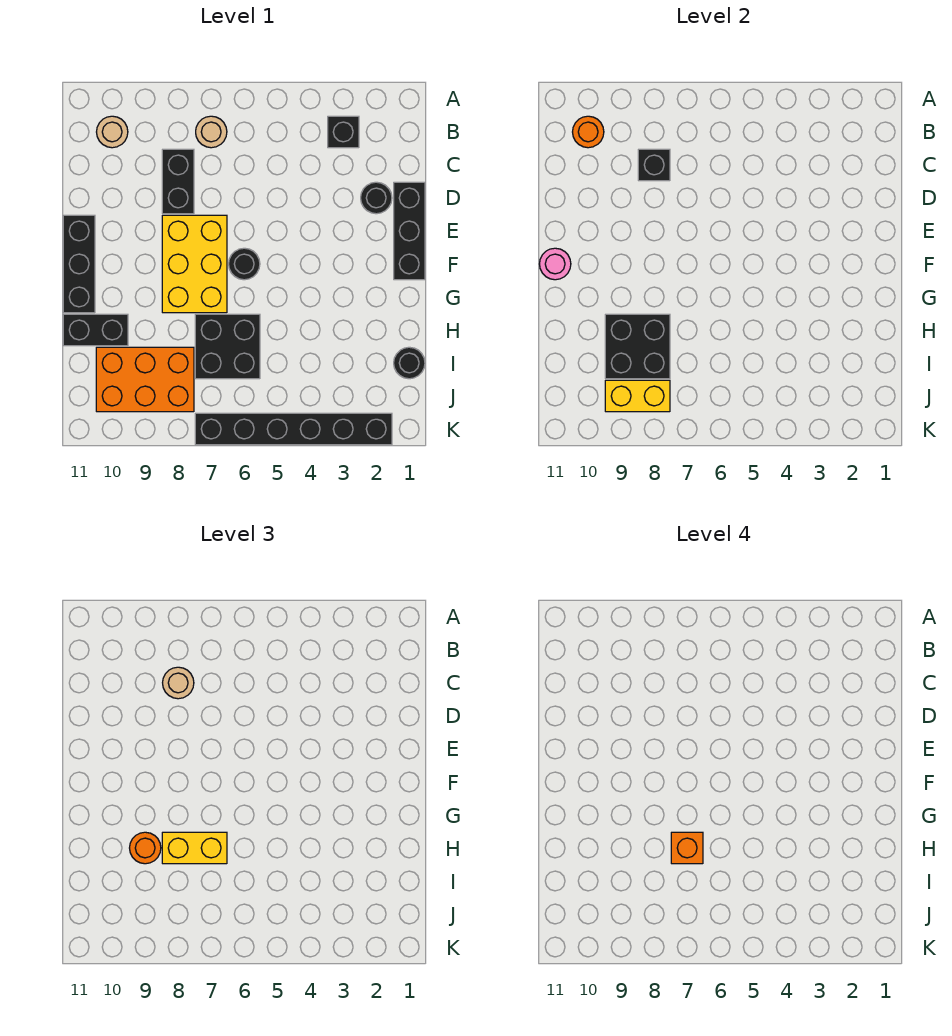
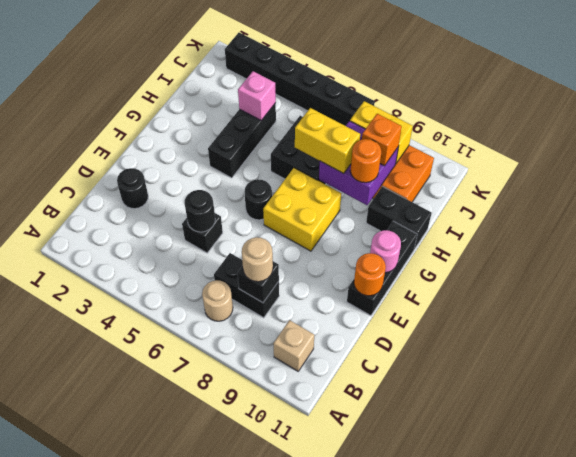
black 1x1 brick [328,116,359,148] -> black 1x1 brick moved to [182,213,223,253]
tan 1x1 round brick [97,116,128,148] -> tan 1x1 brick [273,320,314,371]
orange 1x1 round brick [573,116,604,148] -> orange 1x1 round brick moved to [354,253,386,296]
black 1x2 brick [162,149,194,214] -> black 1x2 brick turned to [214,253,279,318]
black 1x3 brick [394,182,425,280] -> black 1x3 brick moved to [208,103,276,178]
yellow 2x3 brick [162,215,227,313] -> yellow 2x2 brick [263,168,341,251]
orange 1x1 brick [671,832,703,864] -> orange 1x1 brick moved to [362,114,402,166]
black 2x2 brick [605,314,670,379] -> purple 2x2 brick [319,121,398,205]
black 1x1 round brick [394,347,425,379] -> black 1x1 round brick moved to [184,190,215,232]
none -> pink 1x1 brick [238,71,276,120]

